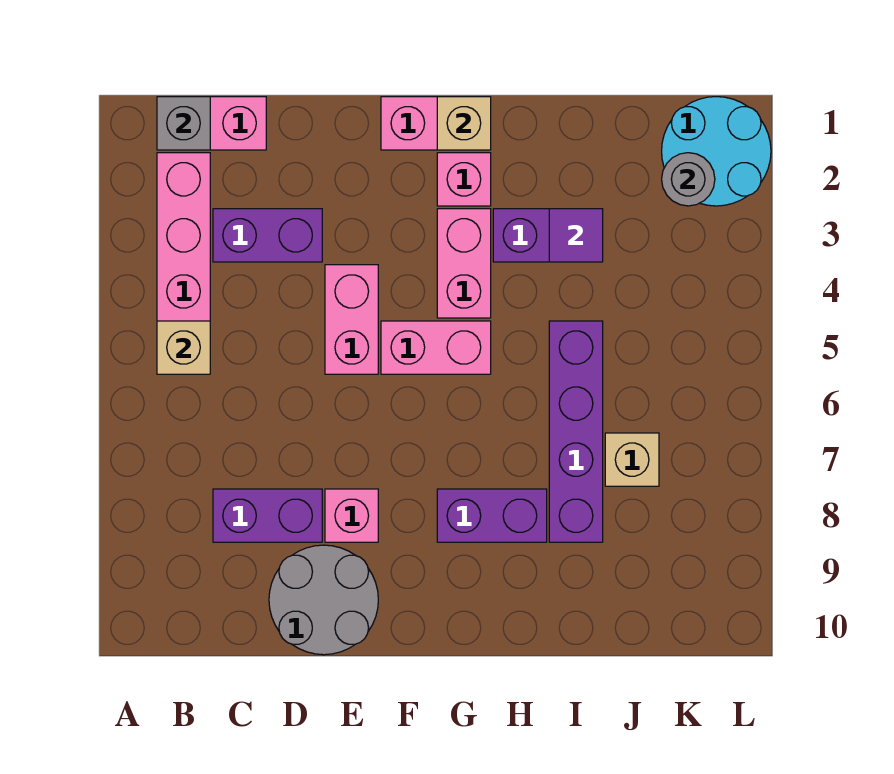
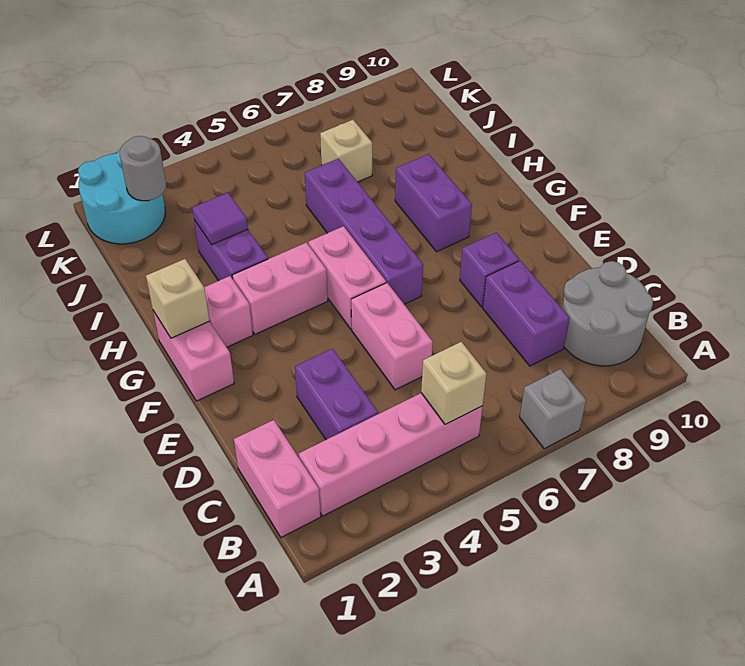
grey 1x1 brick [157,97,210,150] -> grey 1x1 brick moved to [520,369,586,449]
grey 2x2 round brick [269,545,378,655] -> grey 2x2 round brick moved to [562,261,653,366]
pink 1x2 brick [325,265,378,374] -> pink 1x2 brick turned to [351,283,433,390]
pink 1x1 brick [325,489,378,542] -> purple 1x1 brick [460,233,519,307]
purple 1x4 brick [549,321,603,542] -> purple 1x4 brick turned to [305,159,423,304]

